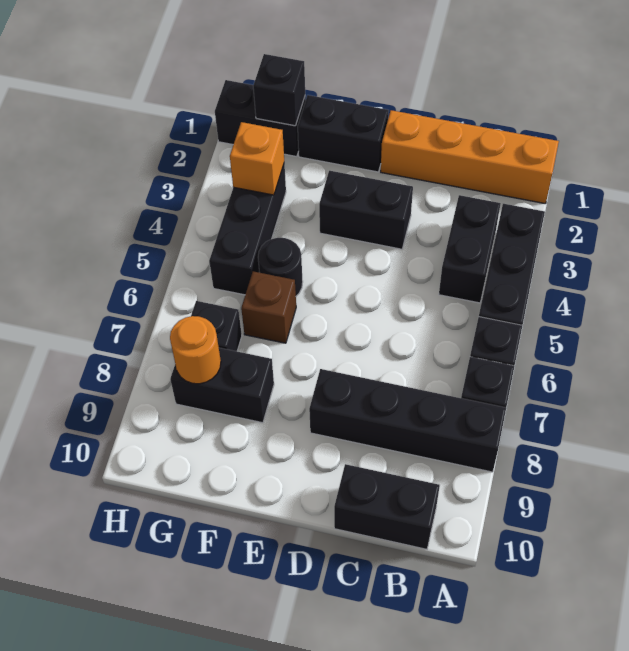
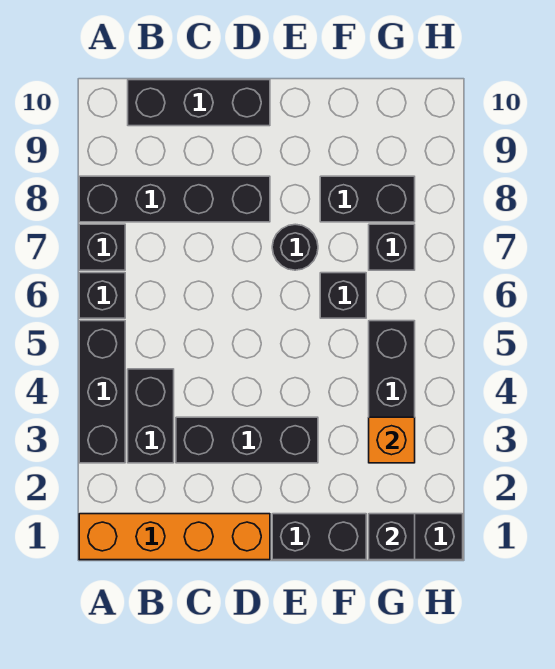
black 1x2 brick [334,464,440,549] -> black 1x3 brick [128,80,270,126]
black 1x2 brick [319,171,413,249] -> black 1x3 brick [176,417,318,463]
black 1x1 round brick [258,238,303,296] -> black 1x1 round brick moved to [272,224,318,270]
brown 1x1 brick [241,271,296,343] -> black 1x1 brick [320,273,366,318]
orange 1x1 round brick [170,316,221,384] -> none

